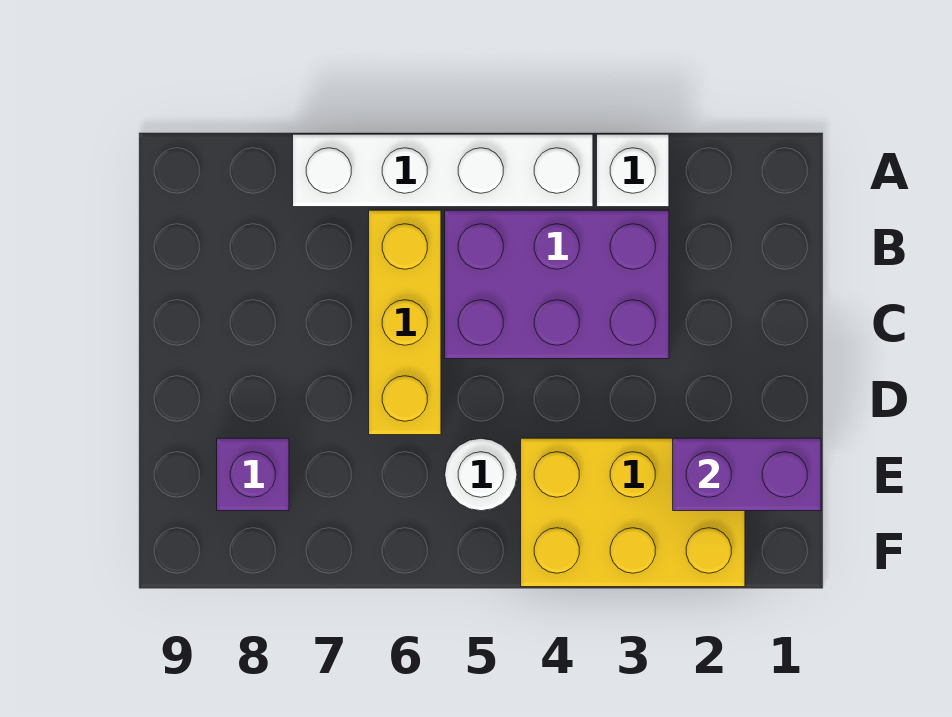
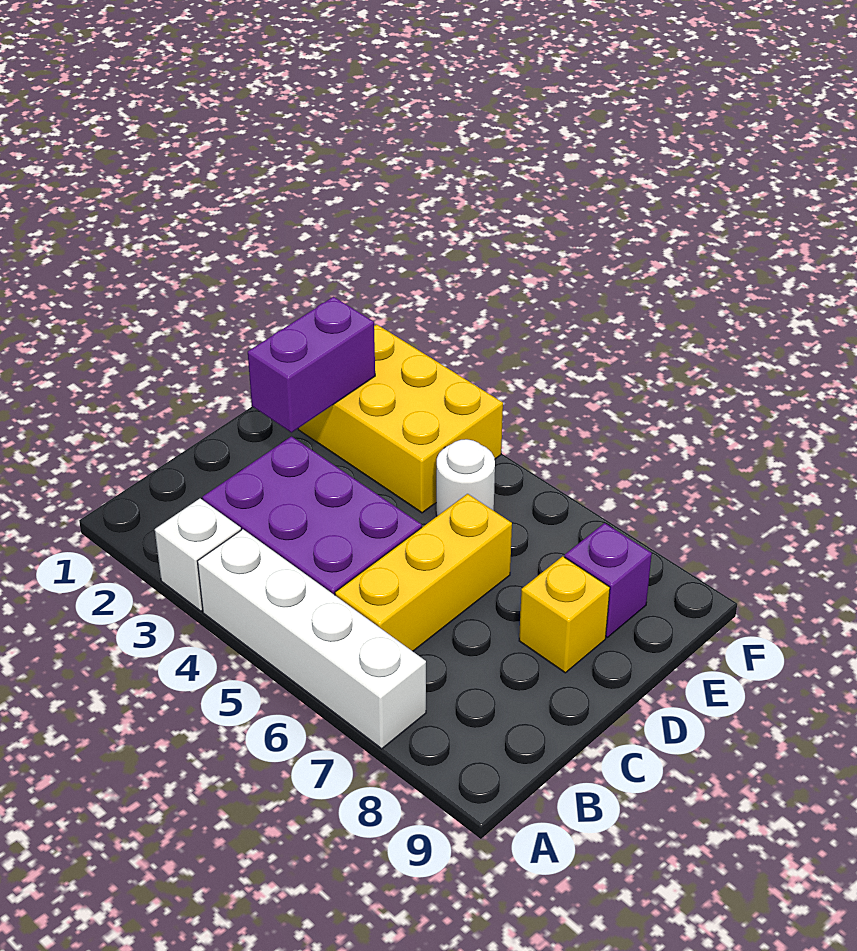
none -> yellow 1x1 brick [519,556,610,673]
purple 1x2 brick [673,438,821,511] -> purple 1x2 brick turned to [248,297,375,433]

